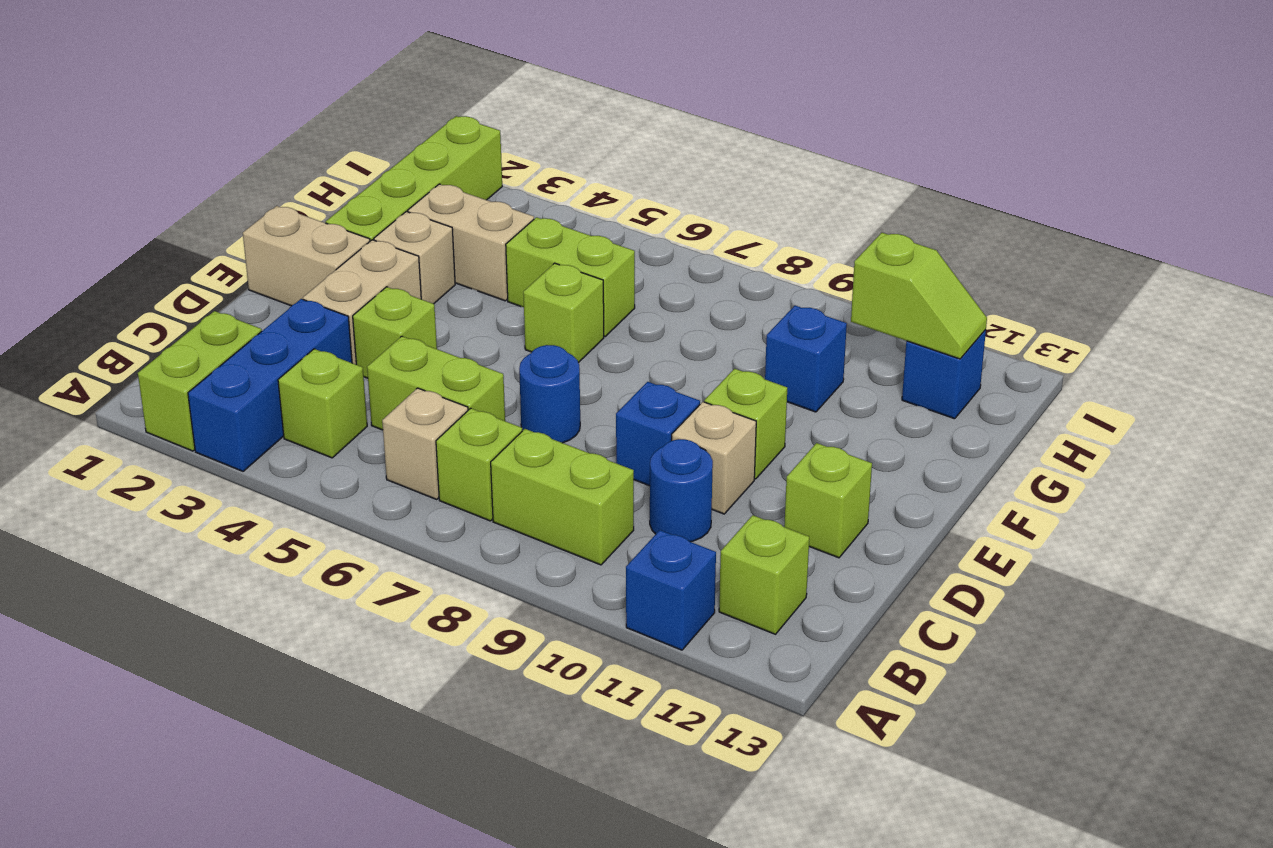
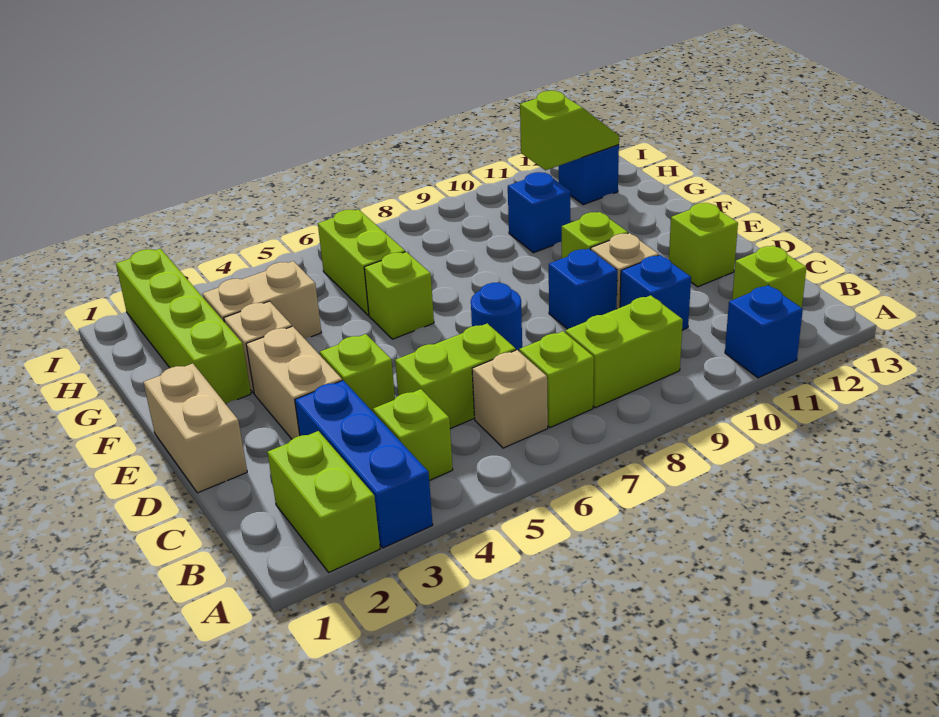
blue 1x1 round brick [650,439,713,542] -> blue 1x1 brick [620,255,691,330]
tan 1x2 brick [243,206,370,306] -> tan 1x2 brick turned to [144,364,247,493]
lime 1x2 brick [506,217,635,336] -> lime 1x2 brick turned to [318,209,405,315]

